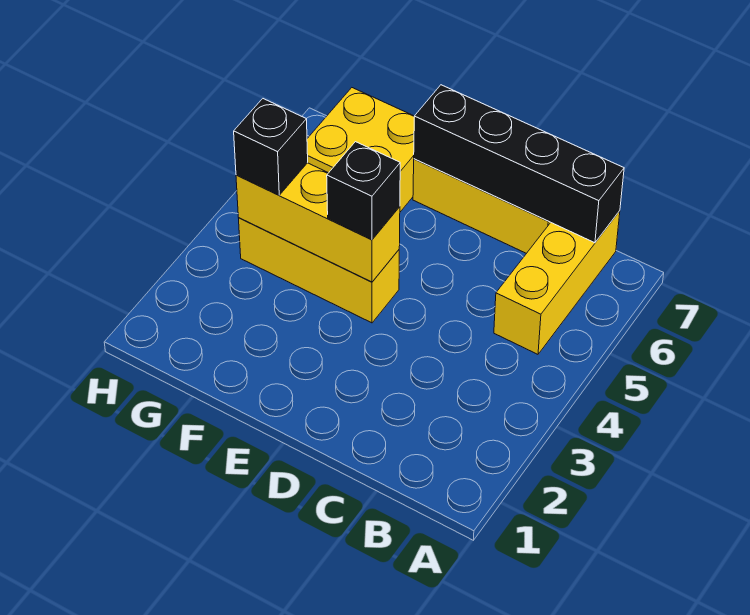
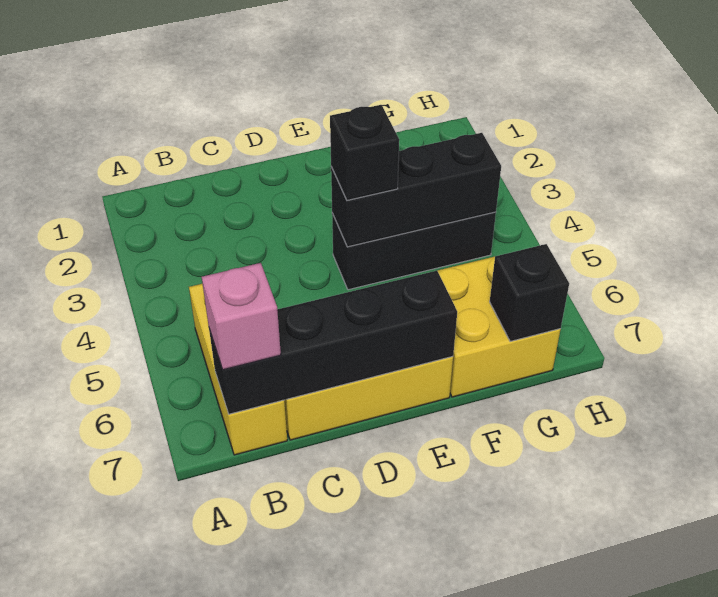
none -> pink 1x1 brick [202,263,281,370]
yellow 1x3 brick [239,218,399,323] -> black 1x3 brick [332,212,496,290]
yellow 1x3 brick [236,163,400,282] -> black 1x3 brick [331,133,501,247]
black 1x1 brick [234,99,308,195] -> black 1x1 brick moved to [490,244,569,341]

